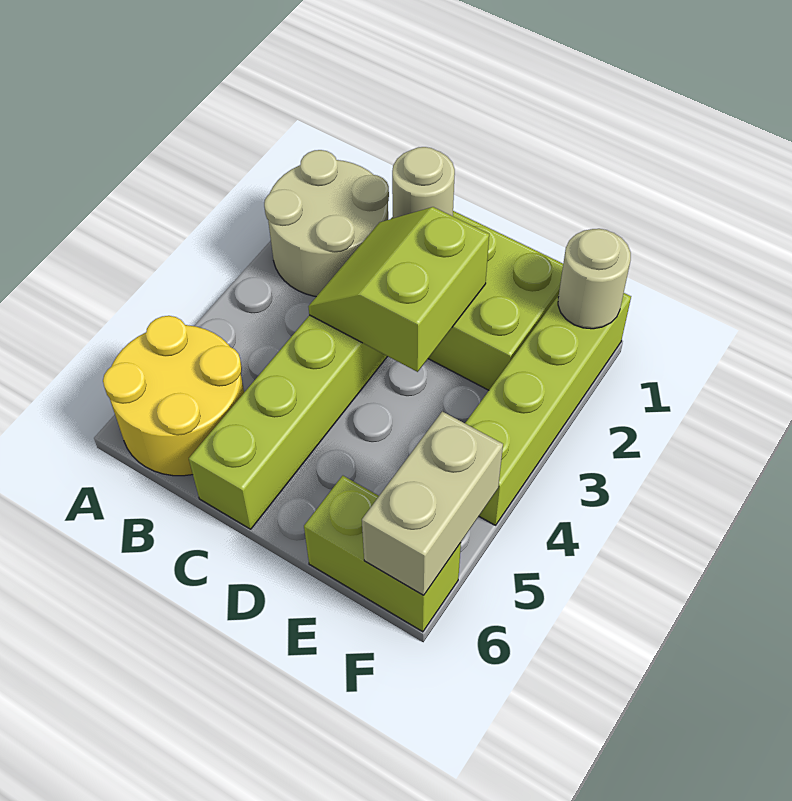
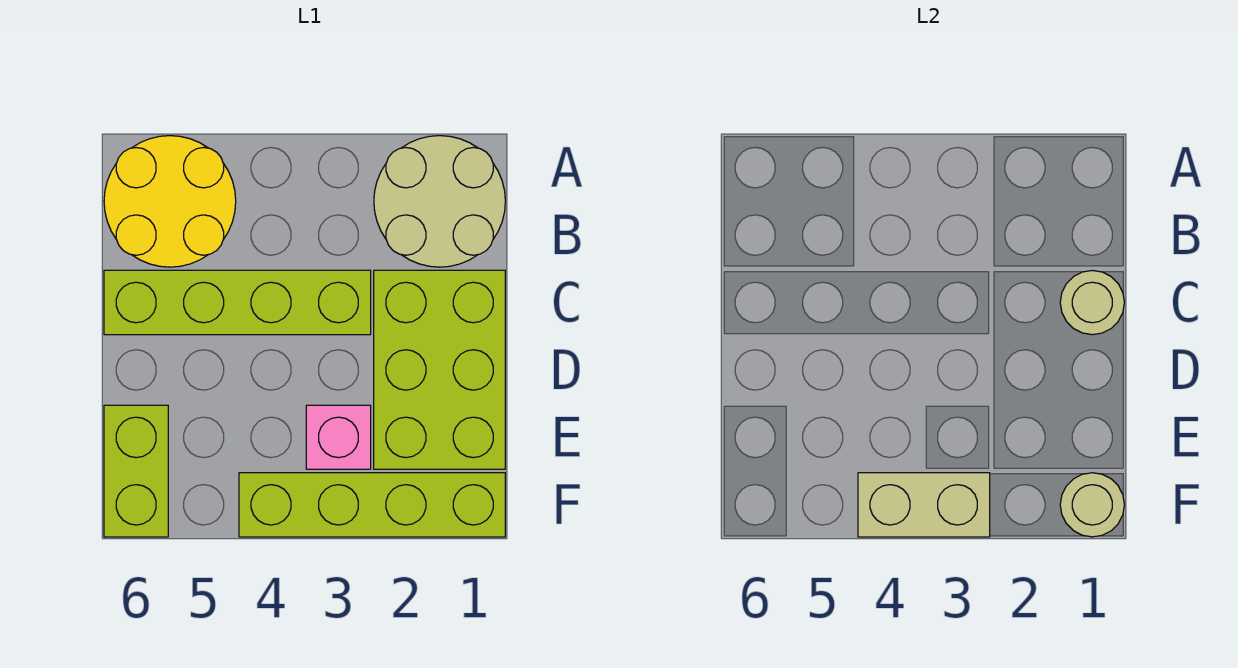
lime 2x2 slope [308,207,489,372] -> none
none -> pink 1x1 brick [306,405,371,469]
tan 1x2 brick [362,411,503,595] -> tan 1x2 brick moved to [858,473,990,537]

